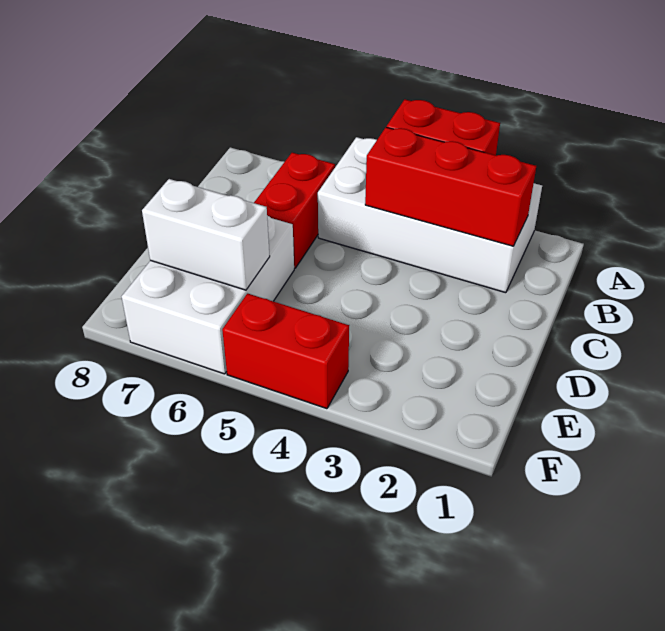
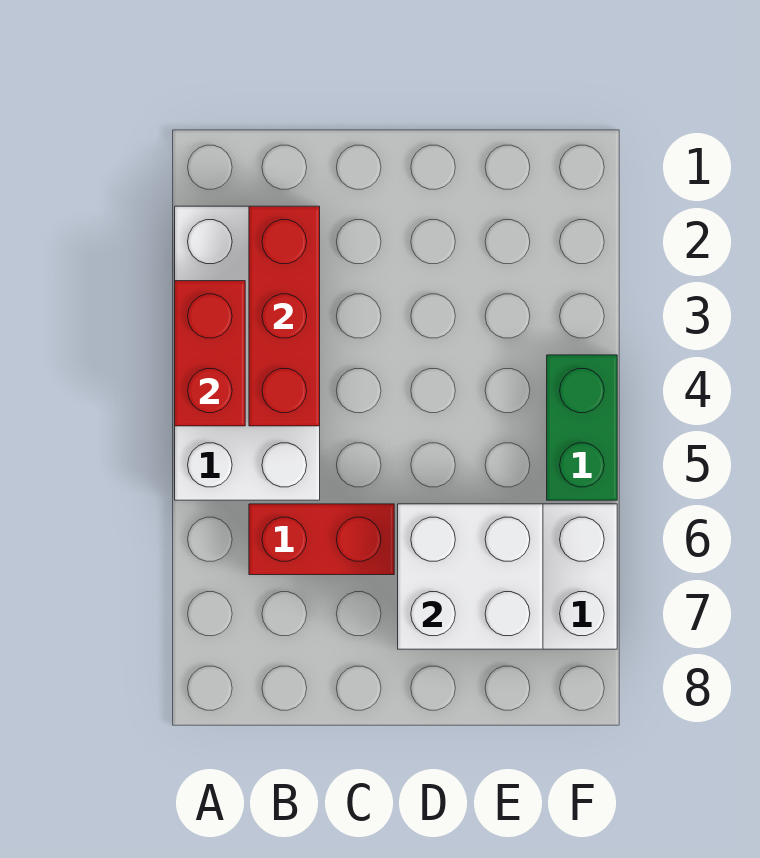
white 1x2 brick [142,179,270,290] -> white 2x2 brick [398,504,543,649]
red 1x2 brick [222,294,349,409] -> green 1x2 brick [547,355,617,500]

